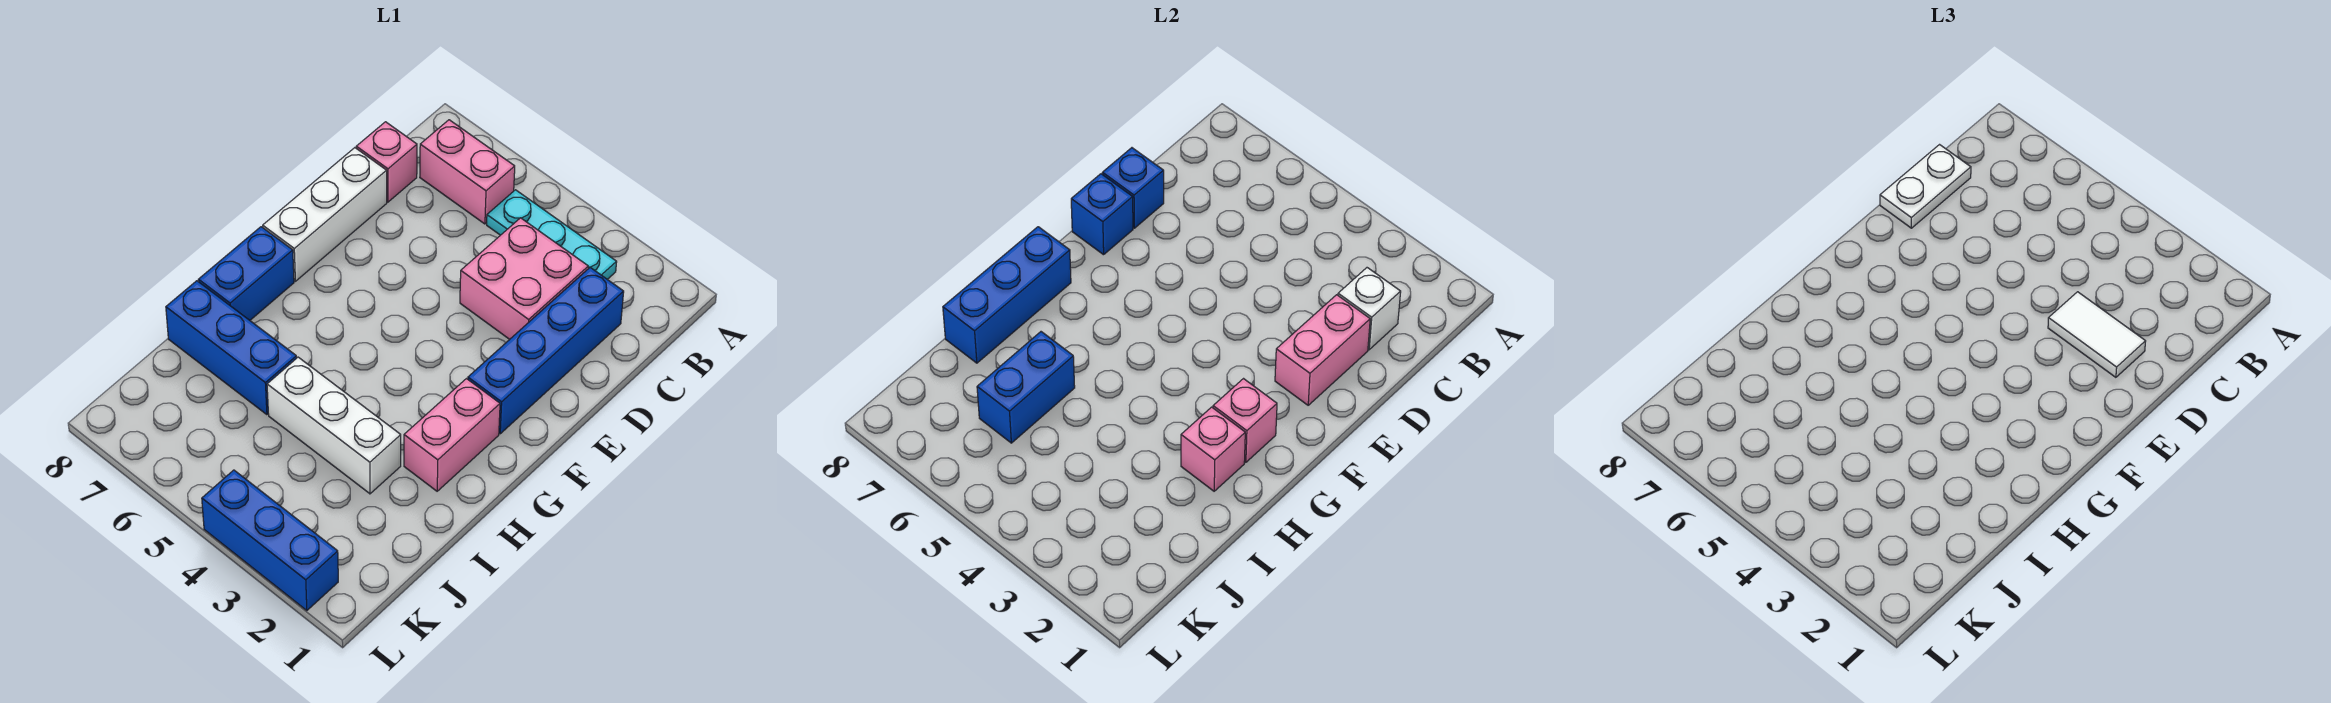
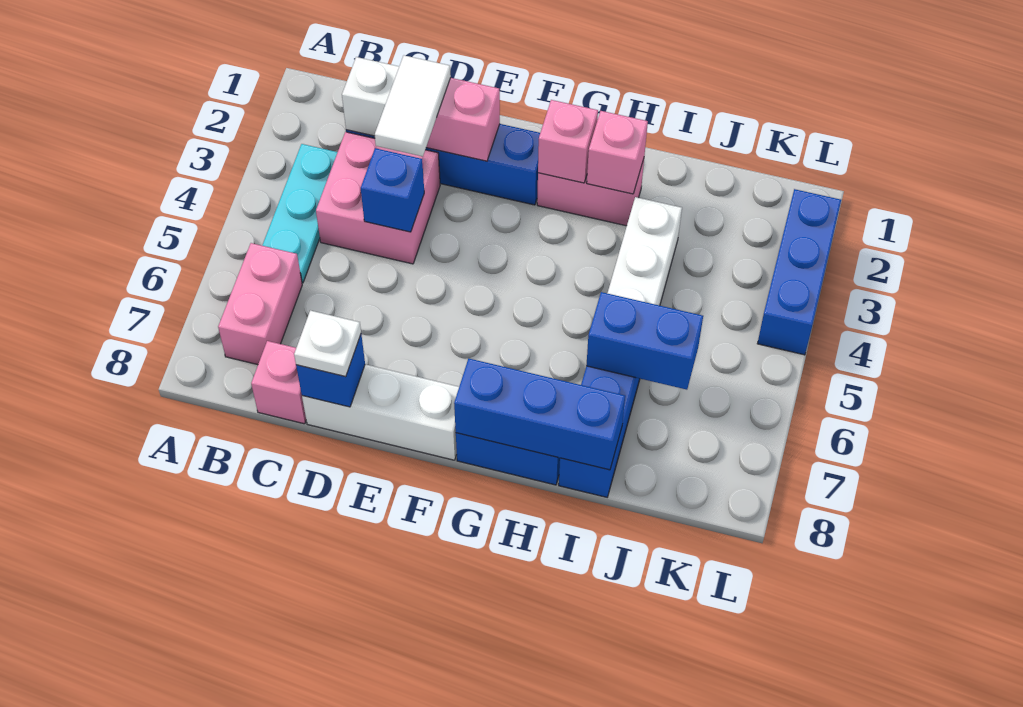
white 1x2 plate [1880,145,1971,228] -> white 1x1 plate [294,310,361,377]
blue 1x1 brick [1071,174,1133,255] -> blue 1x1 brick moved to [361,148,424,232]

